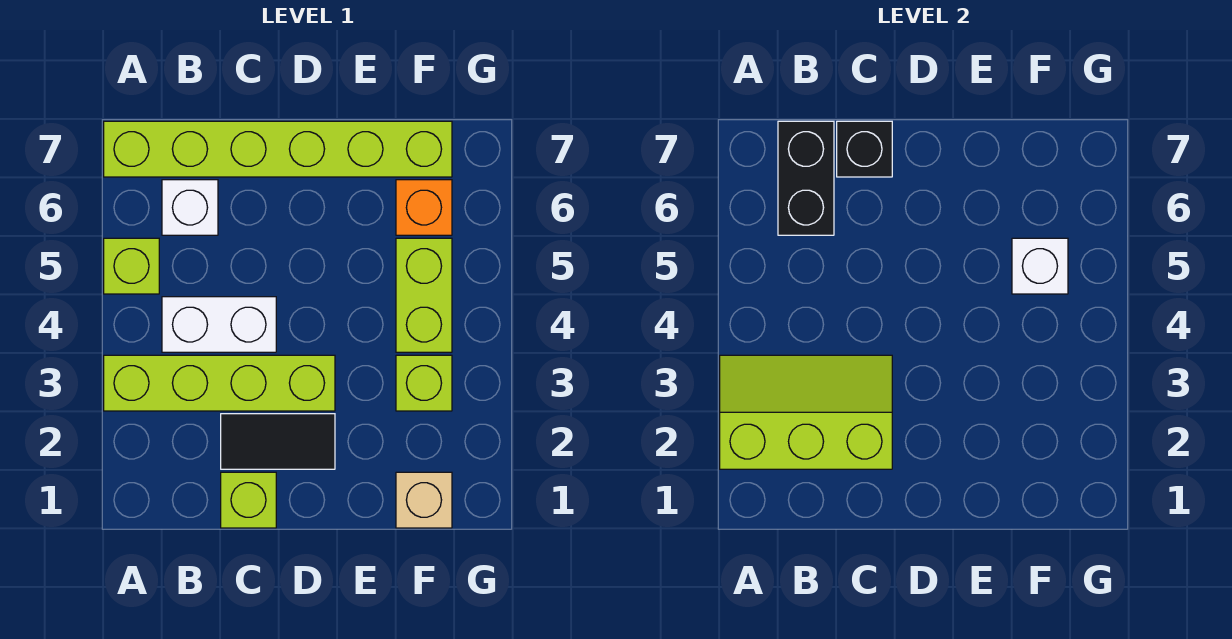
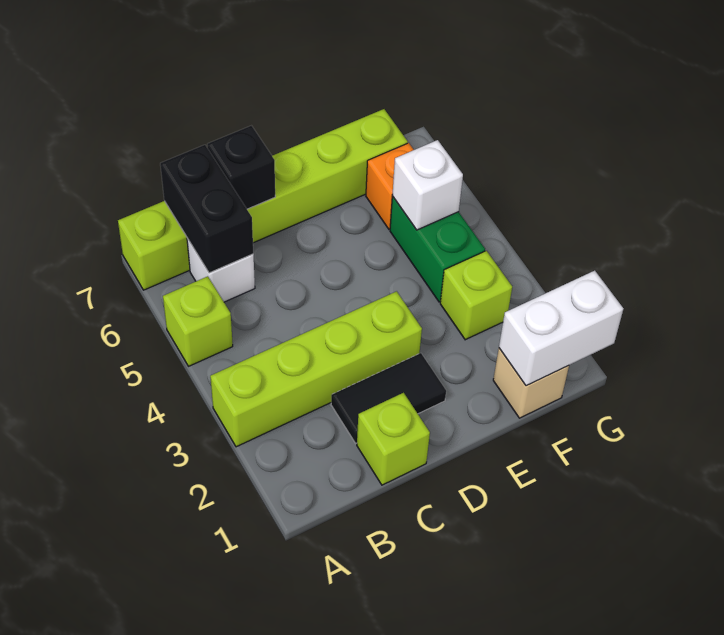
lime 2x3 slope [720,355,892,469] -> none
white 1x2 brick [162,297,276,352] -> white 1x2 brick moved to [499,271,623,386]
lime 1x2 brick [396,238,452,352] -> green 1x2 brick [390,196,485,302]

